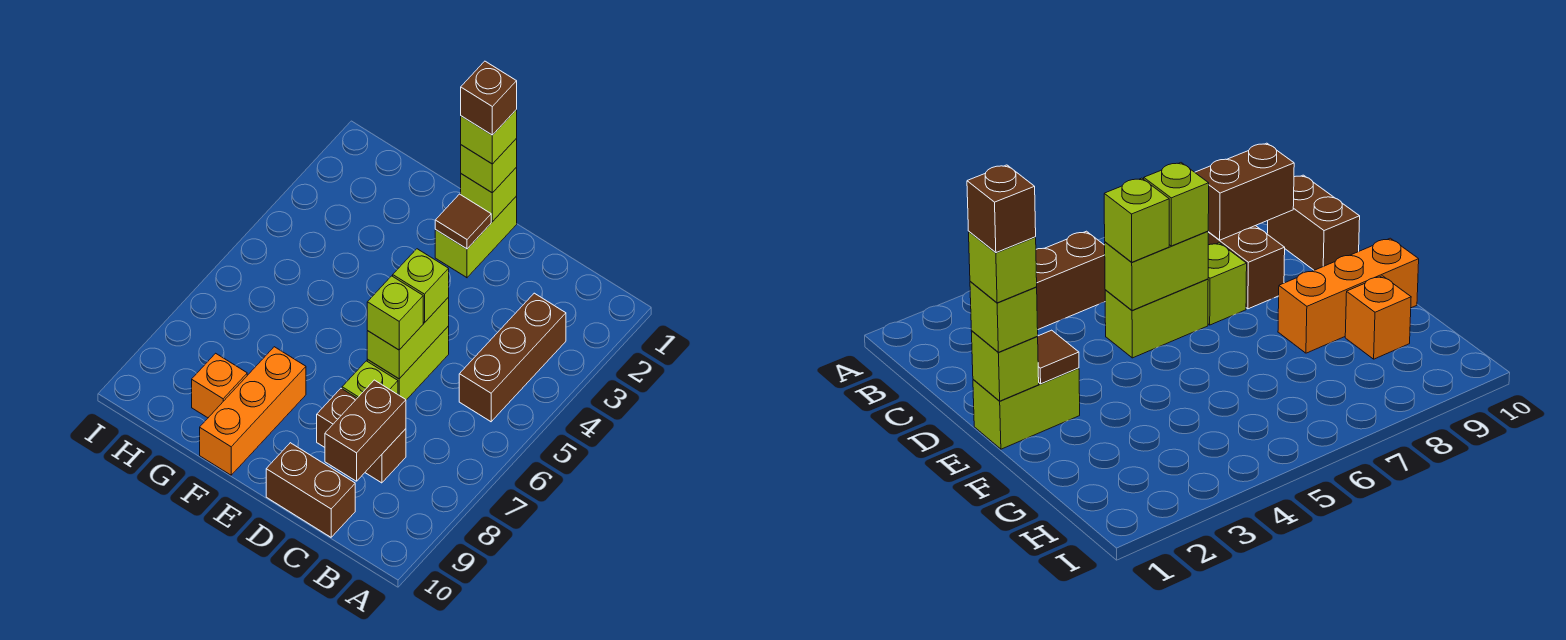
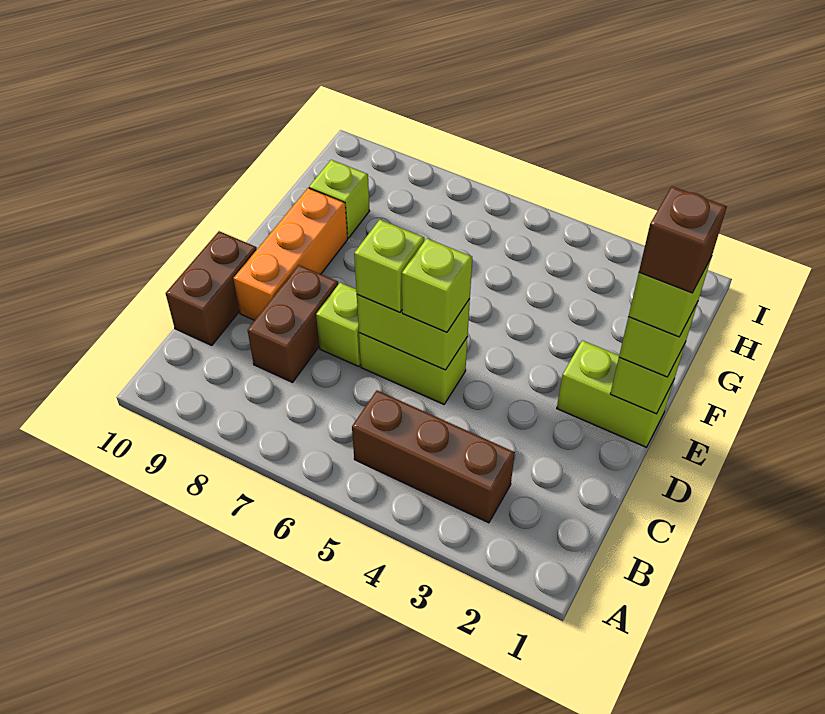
brown 1x2 brick [325,380,406,481] -> none
brown 1x1 tile [435,194,491,249] -> none
orange 1x3 brick [200,347,306,475] -> orange 1x3 brick turned to [233,188,348,320]
orange 1x1 brick [192,353,247,418] -> lime 1x1 brick [309,160,369,238]

